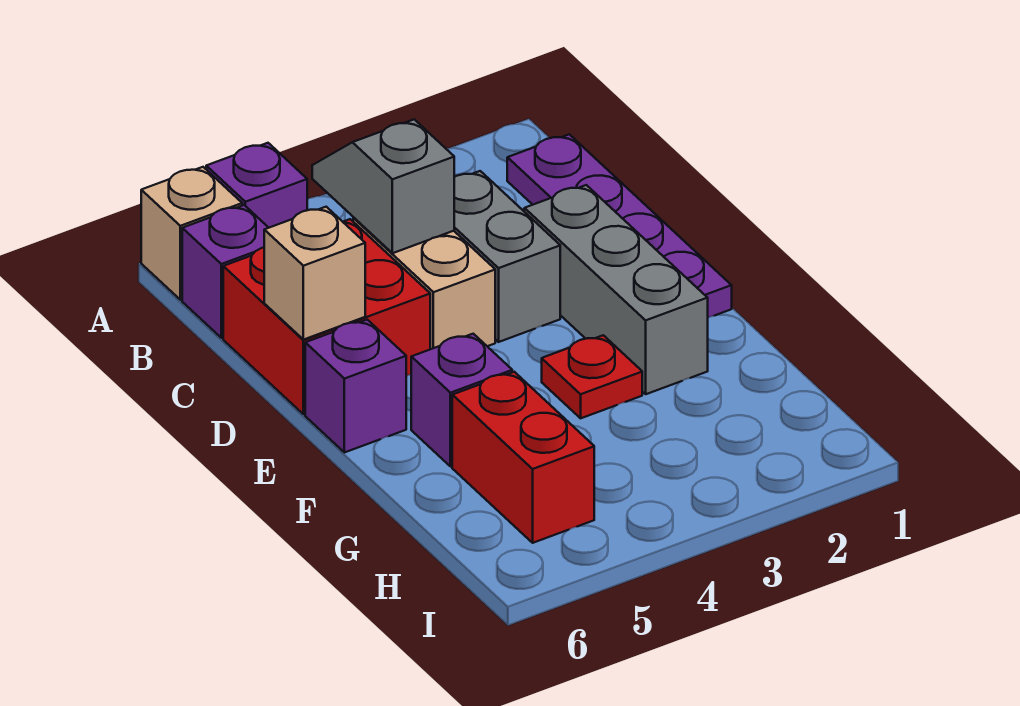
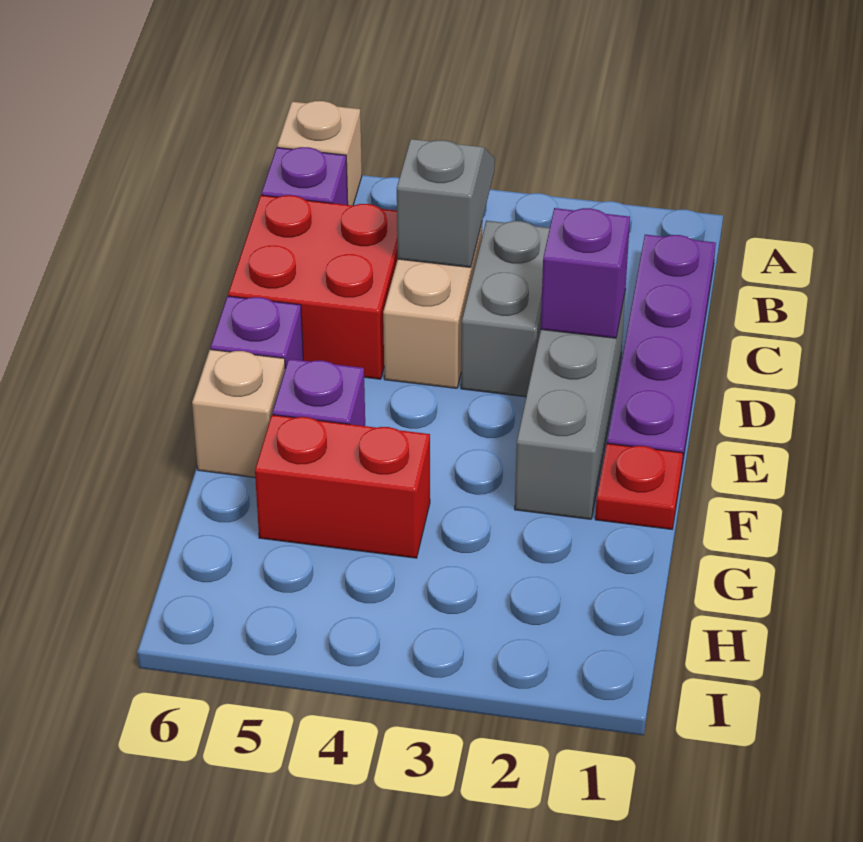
purple 1x1 brick [206,143,307,228] -> purple 1x1 brick moved to [541,208,630,338]
tan 1x1 brick [264,207,365,340] -> tan 1x1 brick moved to [192,350,285,477]
red 1x1 plate [542,335,642,418] -> red 1x1 plate moved to [595,444,683,529]
red 1x2 brick [452,372,594,543] -> red 1x2 brick turned to [255,415,430,558]

